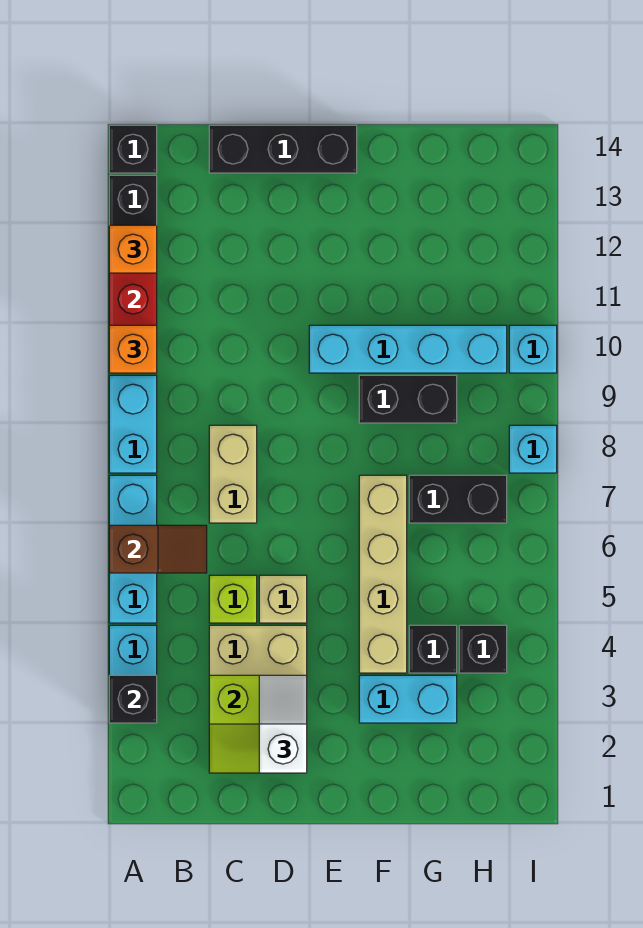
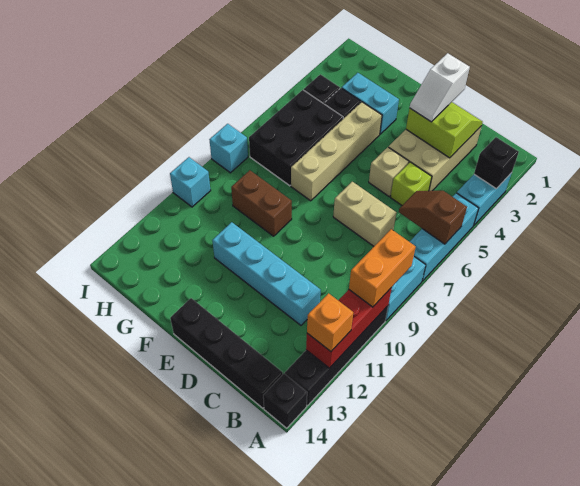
orange 1x1 brick [109,325,157,373] -> orange 1x2 brick [349,229,416,307]
tan 1x2 brick [209,425,257,523] -> tan 1x2 brick turned to [333,182,396,246]
black 1x3 brick [209,125,357,173] -> black 1x4 brick [170,298,283,408]
cyan 1x4 brick [309,325,507,373] -> cyan 1x4 brick moved to [212,222,321,325]
black 1x2 brick [359,375,457,423] -> brown 1x2 brick [231,170,292,236]
black 1x2 brick [409,475,507,523] -> black 2x3 brick [249,90,343,186]

